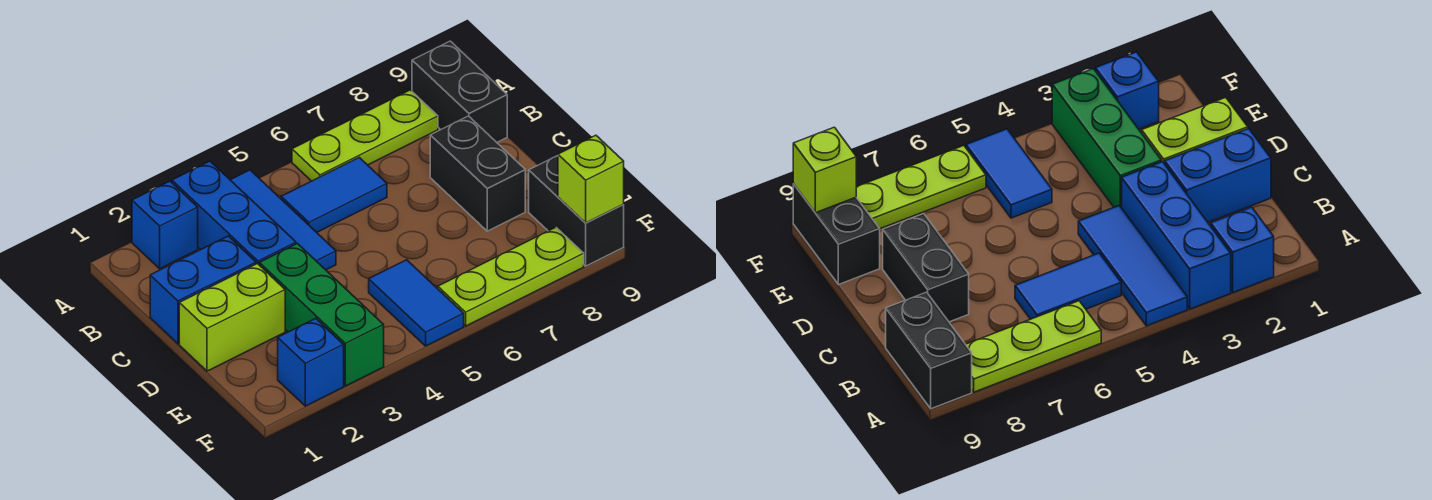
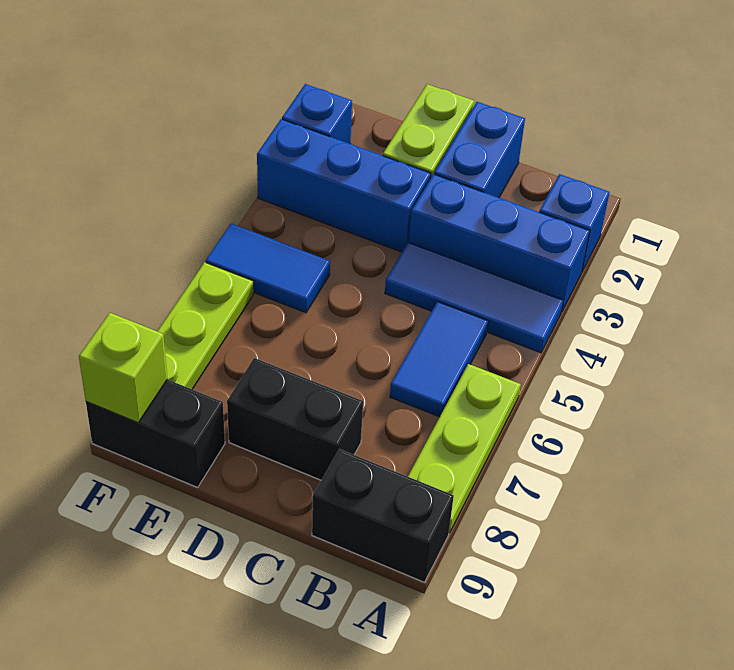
green 1x3 brick [259,244,384,386] -> blue 1x3 brick [257,119,431,252]

